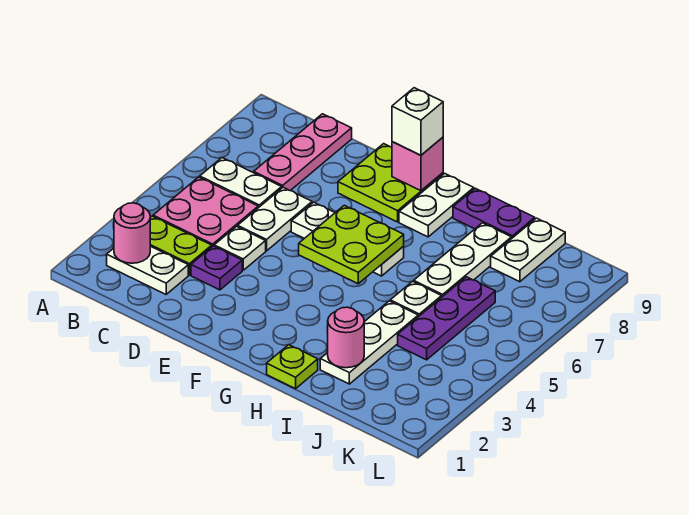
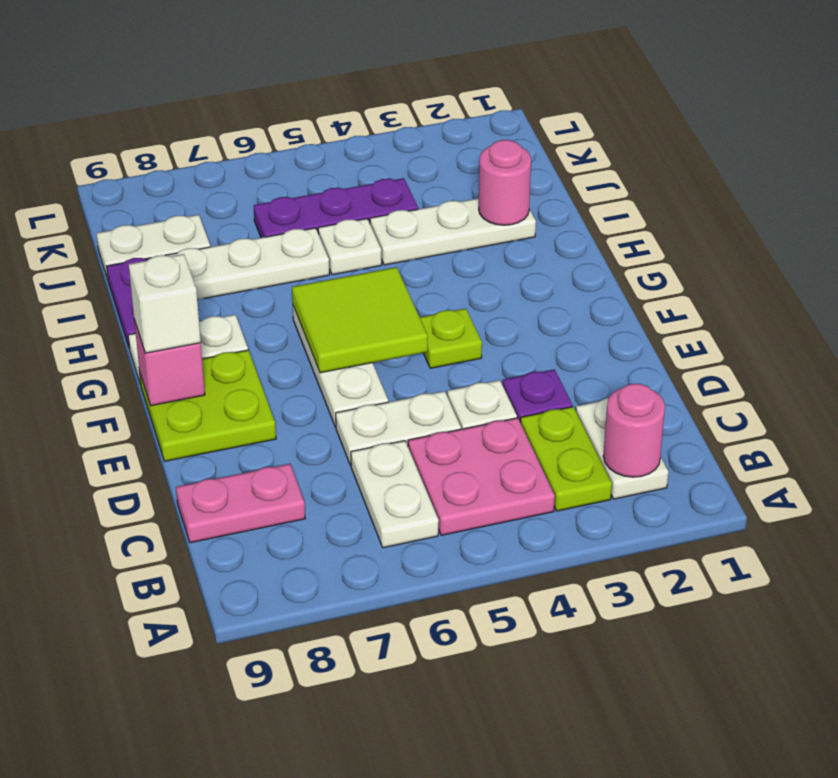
pink 1x3 plate [253,114,352,191] -> pink 1x2 plate [176,464,305,543]
lime 2x2 plate [299,205,404,284] -> lime 2x2 tile [292,267,428,373]
lime 1x1 plate [267,345,318,389] -> lime 1x1 plate moved to [420,309,482,368]

